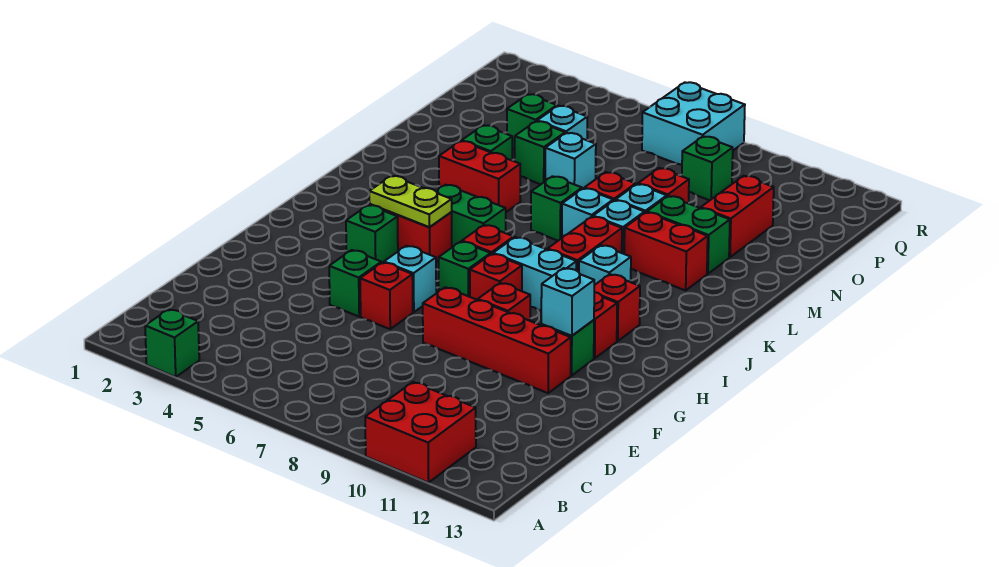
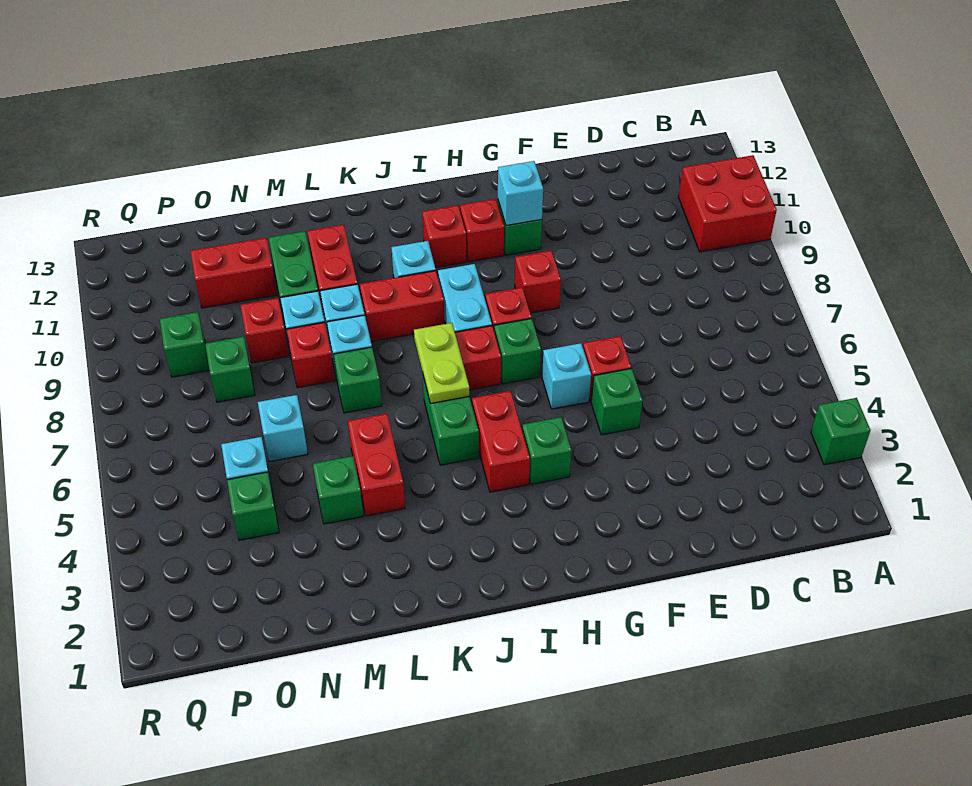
red 1x4 brick [423,287,571,393] -> none
lime 1x2 plate [369,176,452,227] -> lime 1x2 plate moved to [414,323,469,404]
green 1x1 brick [515,121,565,184] -> green 1x1 brick moved to [205,337,255,402]
cyan 2x2 brick [642,82,745,165] -> none

